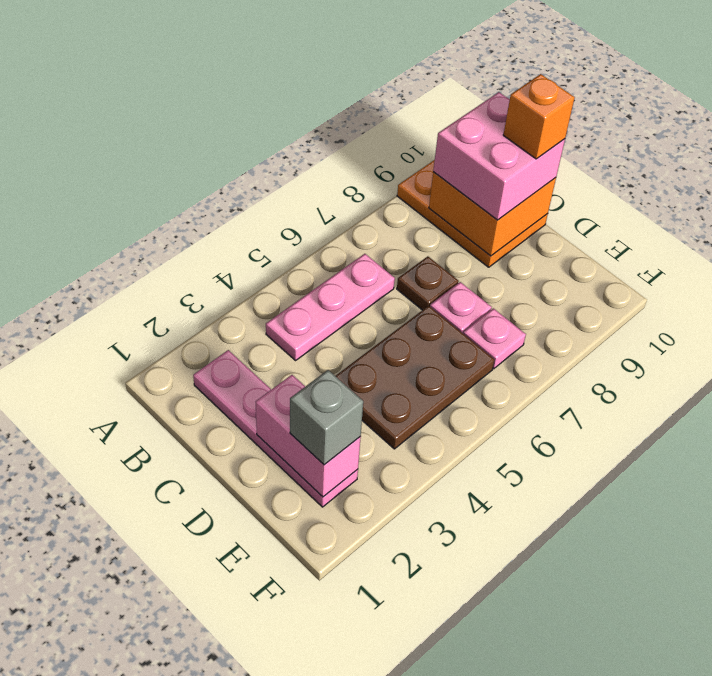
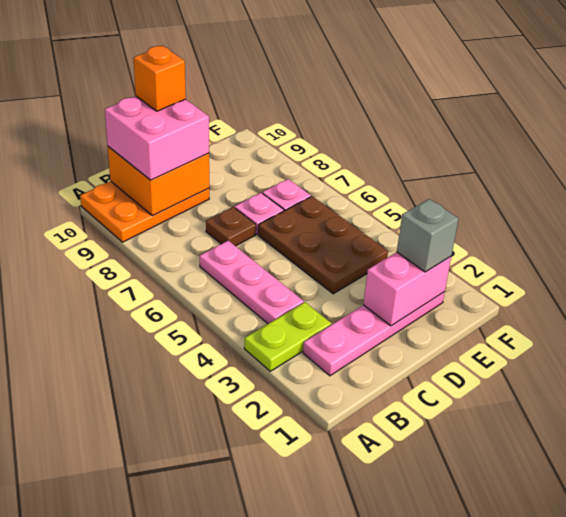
none -> lime 1x2 plate [244,302,331,371]

